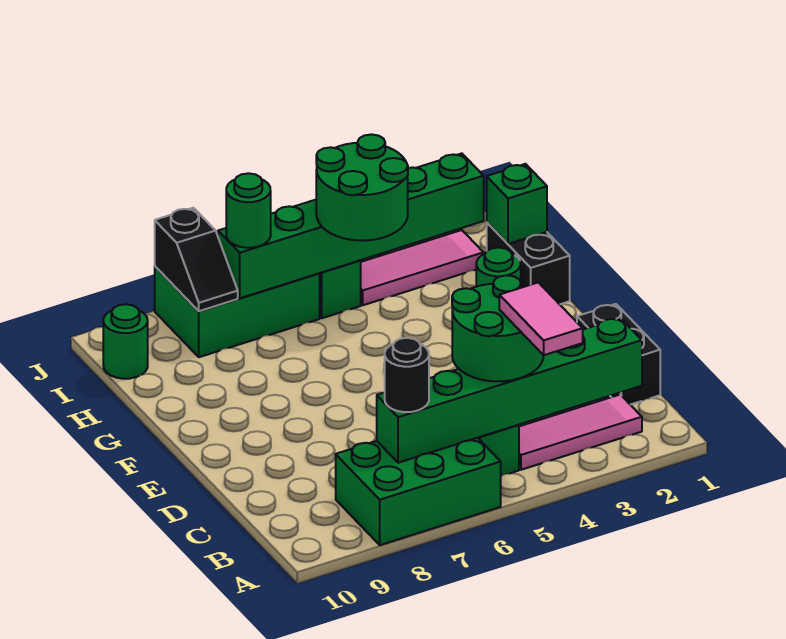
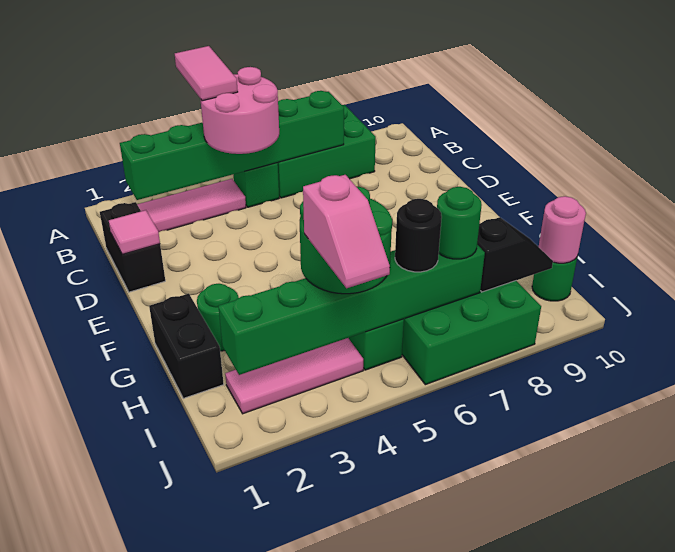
green 2x2 round brick [452,275,543,381] -> pink 2x2 round brick [200,67,279,154]
black 1x1 round brick [384,338,429,412] -> black 1x1 round brick moved to [395,199,442,272]
none -> pink 1x1 tile [109,210,160,254]
green 1x1 brick [487,164,547,244] -> none
none -> pink 1x2 slope [303,175,390,288]
black 1x2 slope [155,208,238,311] -> black 1x2 slope turned to [477,217,553,292]
none -> pink 1x1 round brick [539,196,586,263]

